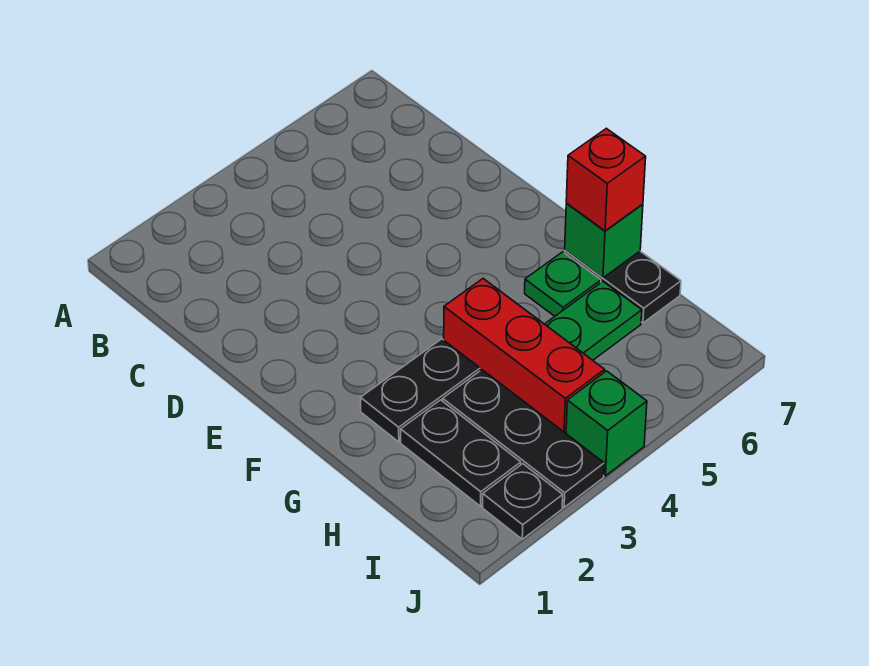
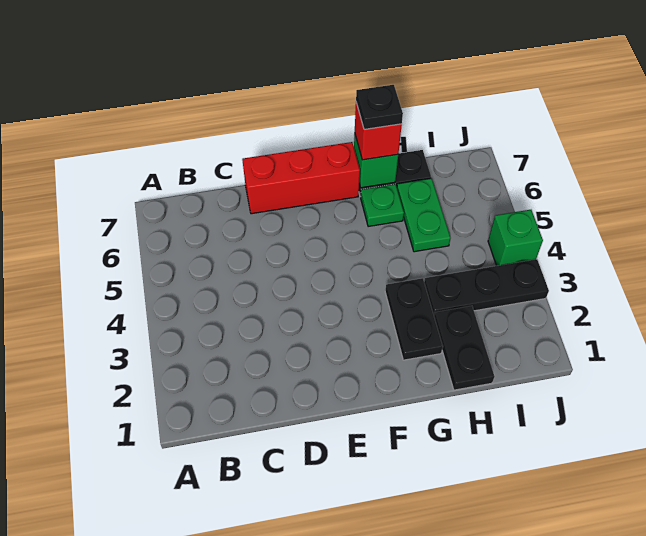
red 1x3 brick [444,279,605,433] -> red 1x3 brick moved to [242,142,360,214]
black 1x2 plate [401,400,521,506] -> black 1x2 plate turned to [434,306,495,390]
black 1x1 plate [483,464,563,539] -> black 1x1 plate moved to [356,85,403,129]

